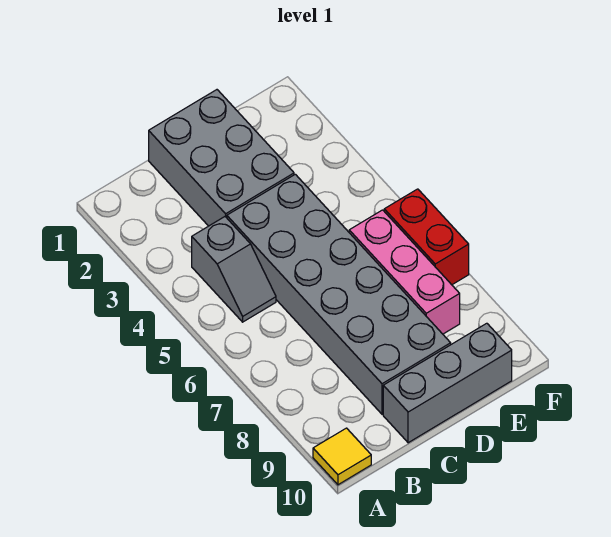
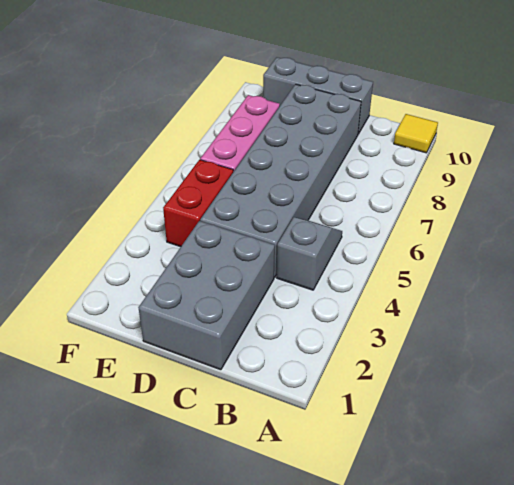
red 1x2 brick [384,189,469,285] -> red 1x2 brick moved to [163,160,233,247]

